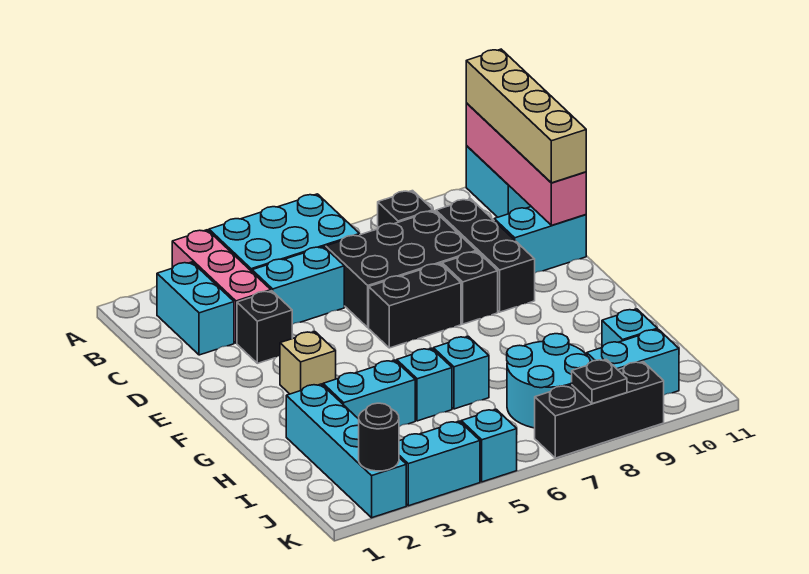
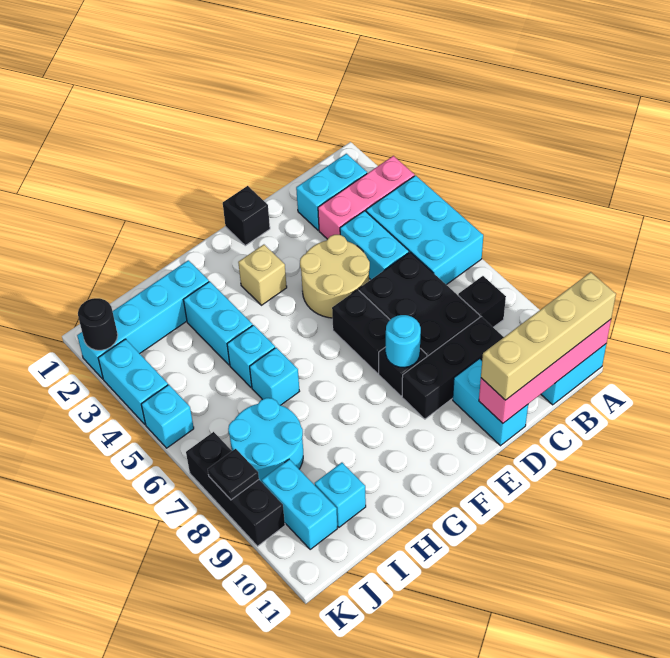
black 1x1 brick [237,291,292,363] -> black 1x1 brick moved to [223,186,270,246]
none -> tan 2x2 round brick [300,235,370,318]
none -> cyan 1x1 round brick [386,315,421,367]

